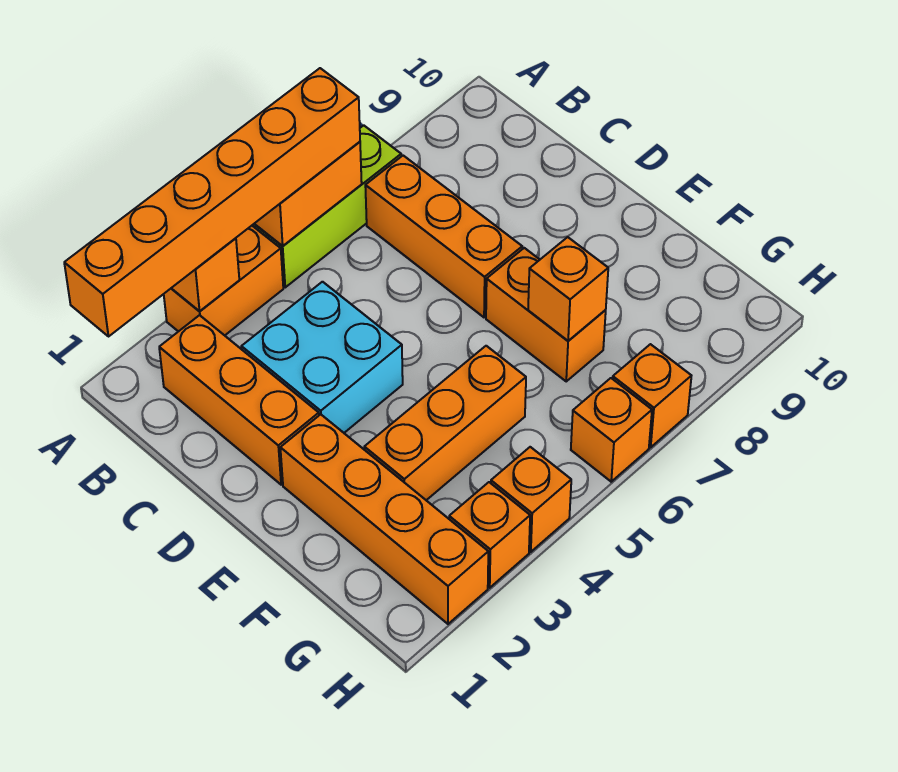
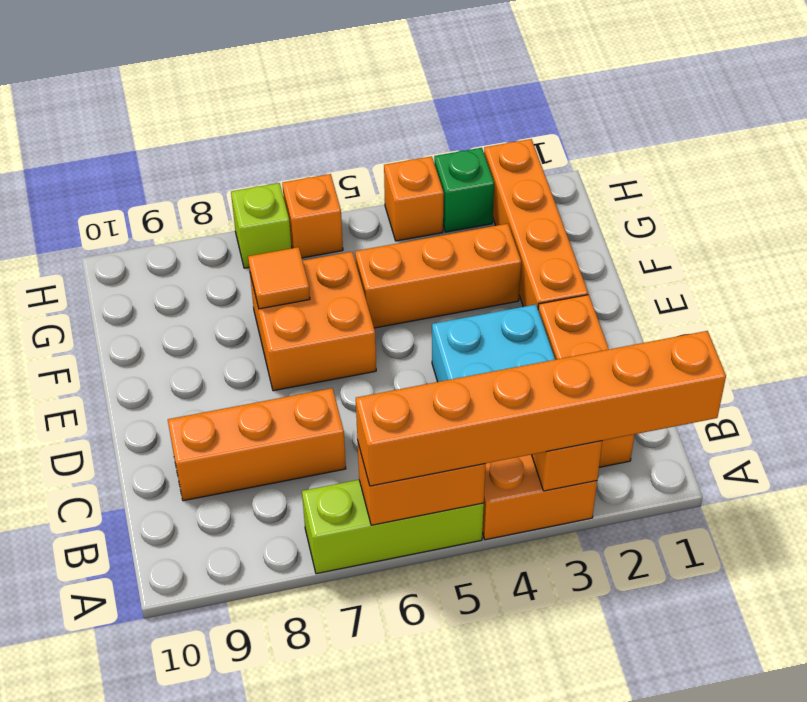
orange 1x3 brick [365,156,522,317] -> orange 1x3 brick turned to [168,388,346,501]
orange 1x2 brick [486,248,606,381] -> orange 2x2 brick [250,252,376,391]
orange 1x1 brick [528,237,608,341] -> orange 1x1 tile [248,247,310,309]
orange 1x1 brick [449,482,530,588] -> green 1x1 brick [434,148,494,232]
orange 1x1 brick [613,344,691,447] -> lime 1x1 brick [231,183,291,268]

